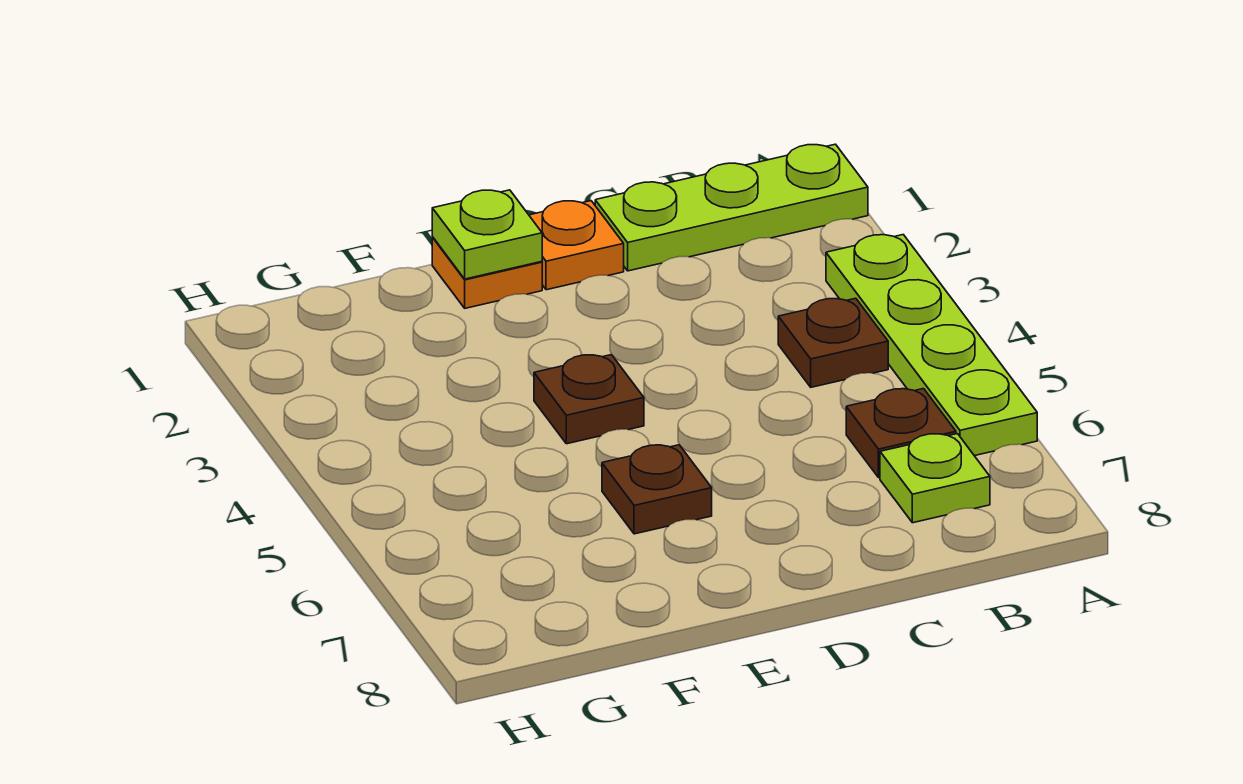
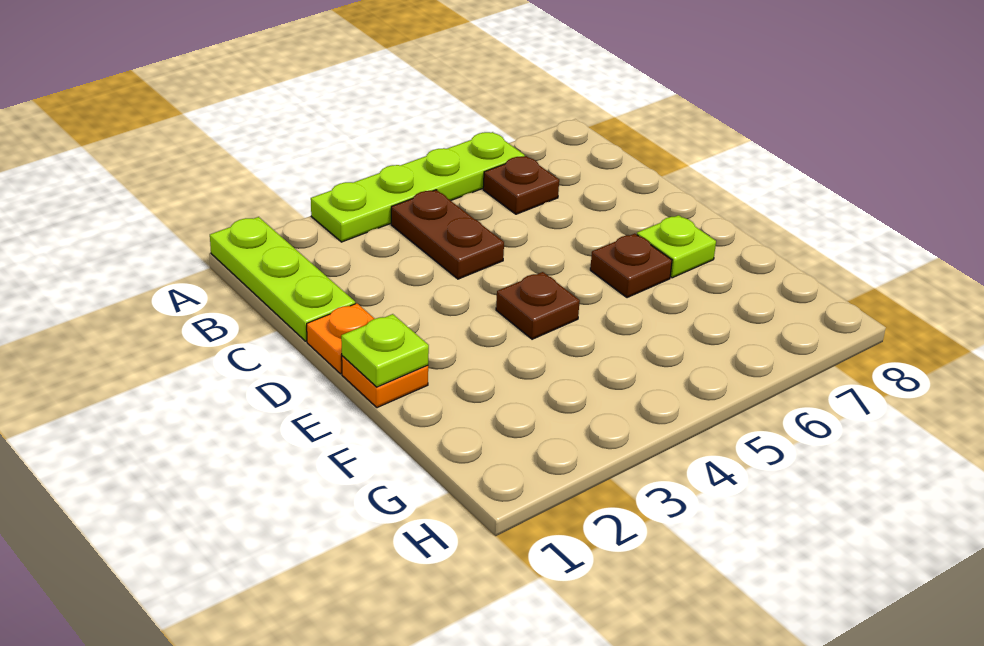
brown 1x1 plate [778,298,888,387] -> brown 1x2 plate [391,190,504,279]
lime 1x1 plate [880,434,990,523] -> lime 1x1 plate moved to [637,215,716,278]

